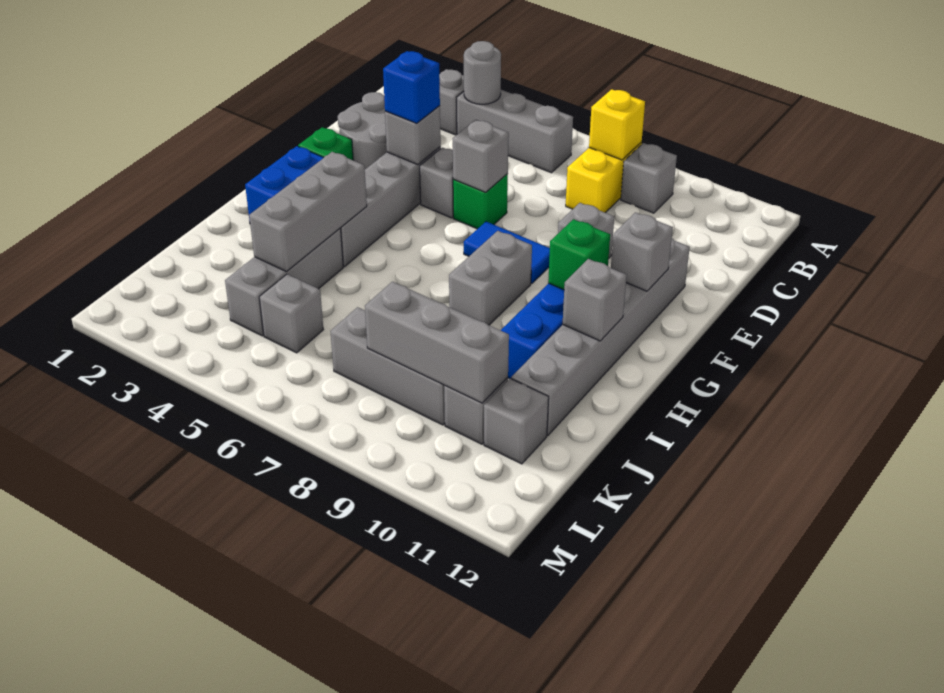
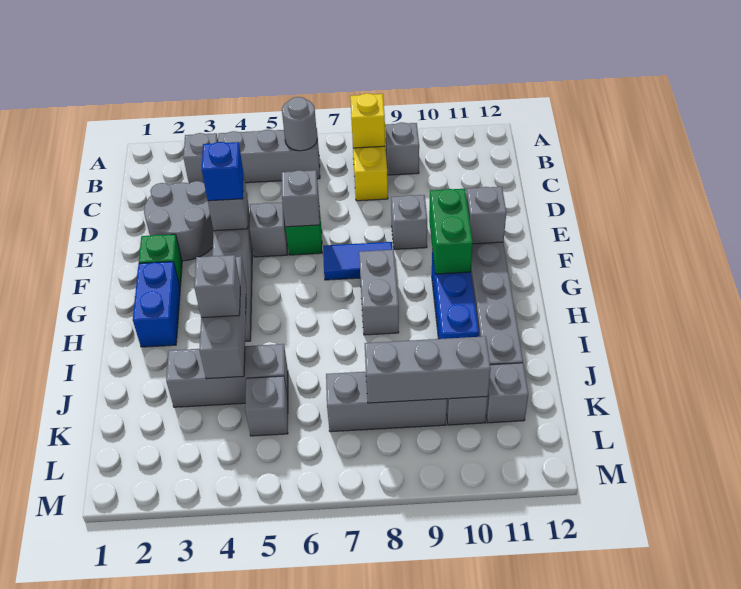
grey 1x1 round brick [464,41,501,104] -> grey 1x1 round brick moved to [282,97,317,151]
green 1x1 brick [548,219,610,290] -> green 1x2 brick [429,189,473,274]
grey 1x1 brick [563,259,627,341] -> grey 1x1 brick moved to [194,255,240,318]
grey 1x3 brick [225,229,343,336] -> grey 1x3 brick turned to [166,344,288,407]

